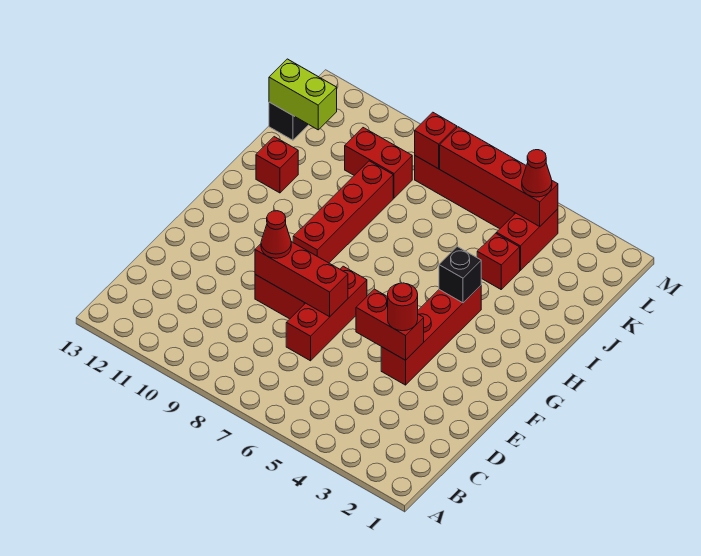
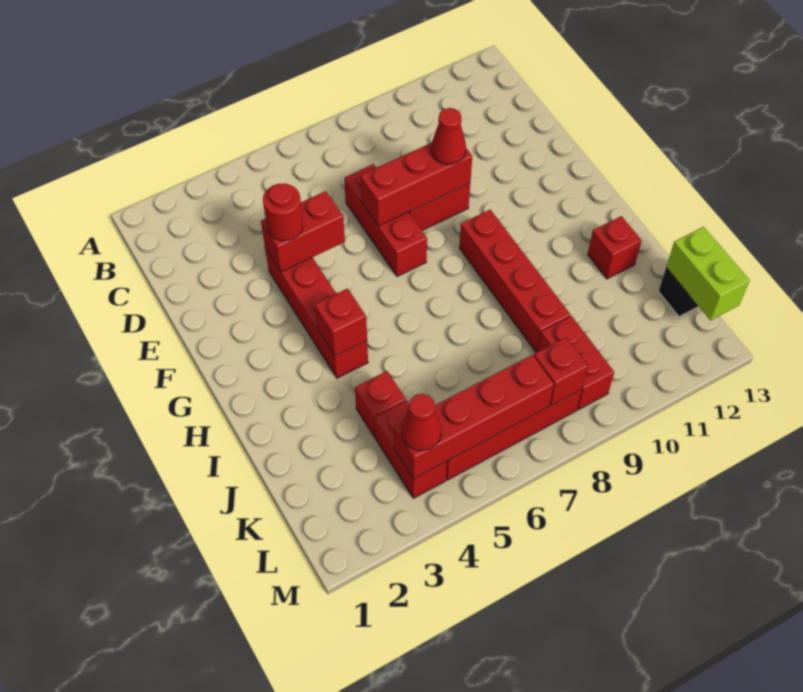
black 1x1 brick [439,247,481,303] -> red 1x1 brick [315,288,367,356]
red 1x2 brick [345,128,412,198] -> red 1x2 brick turned to [538,316,614,410]
lime 1x2 brick [269,59,337,130] -> lime 1x2 brick turned to [666,227,750,320]

